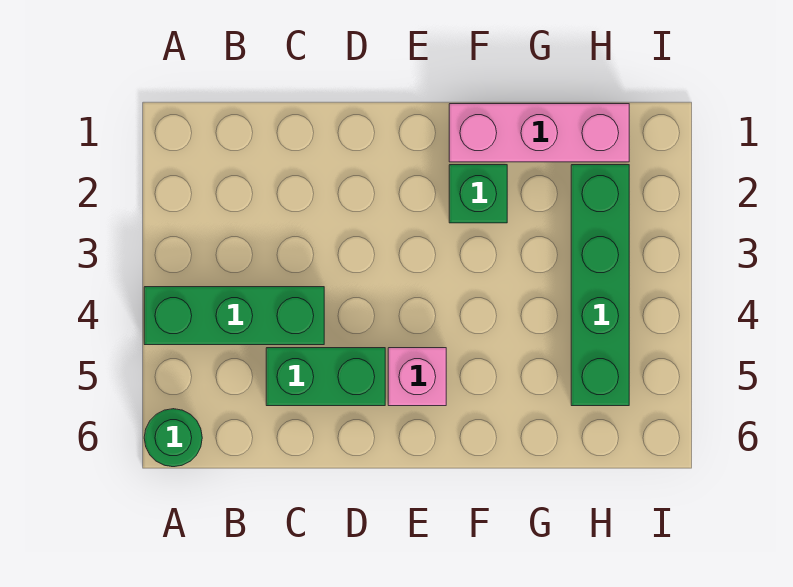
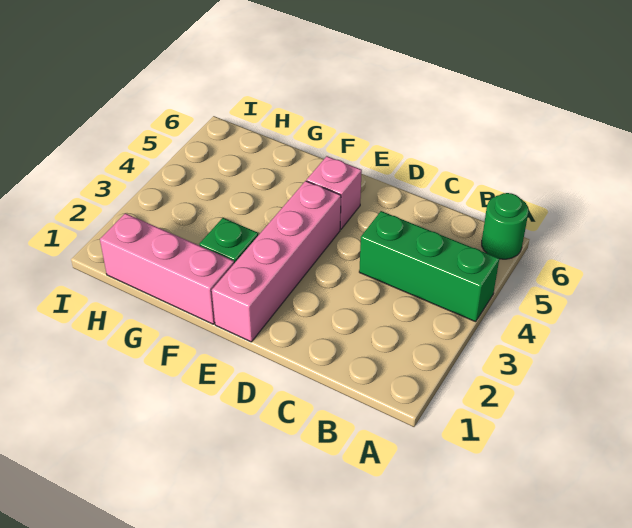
green 1x2 brick [266,348,385,406] -> none
none -> pink 1x4 brick [212,181,341,342]
green 1x4 brick [571,165,629,406] -> none

